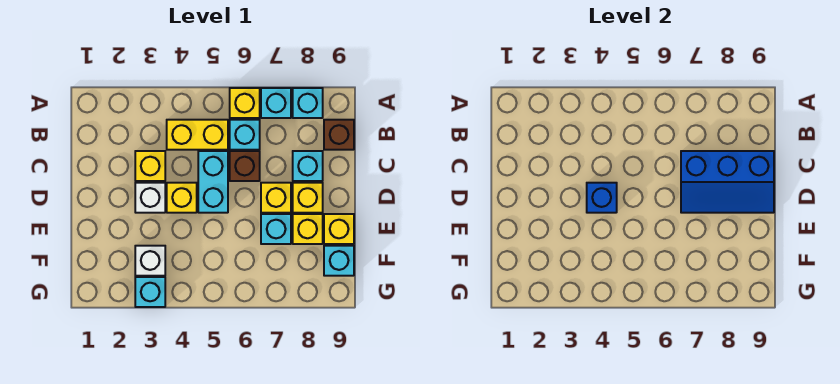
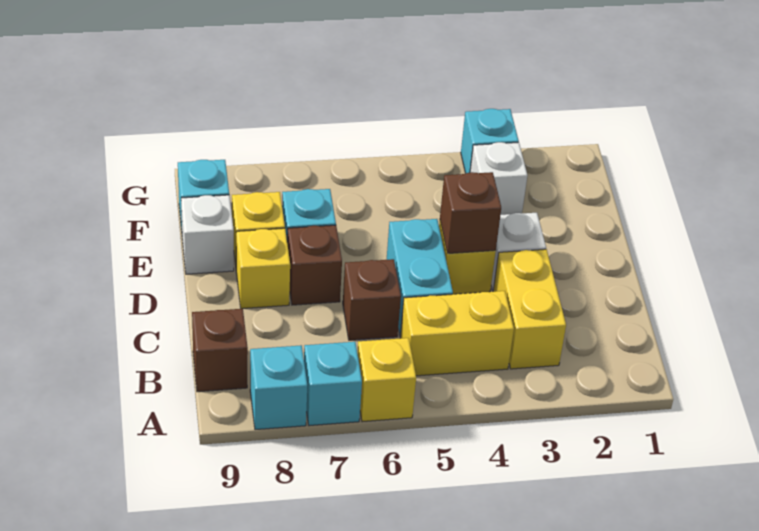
cyan 1x1 brick [230,120,260,150] -> none
yellow 1x1 brick [135,151,165,181] -> yellow 1x2 brick [493,249,566,369]
blue 2x3 slope [681,151,774,213] -> none
cyan 1x1 brick [293,151,323,181] -> none
blue 1x1 brick [587,183,617,213] -> brown 1x1 brick [440,172,501,254]
yellow 1x1 brick [261,183,291,213] -> brown 1x1 brick [287,225,342,305]
yellow 1x1 brick [324,214,354,244] -> white 1x1 brick [181,195,234,274]

